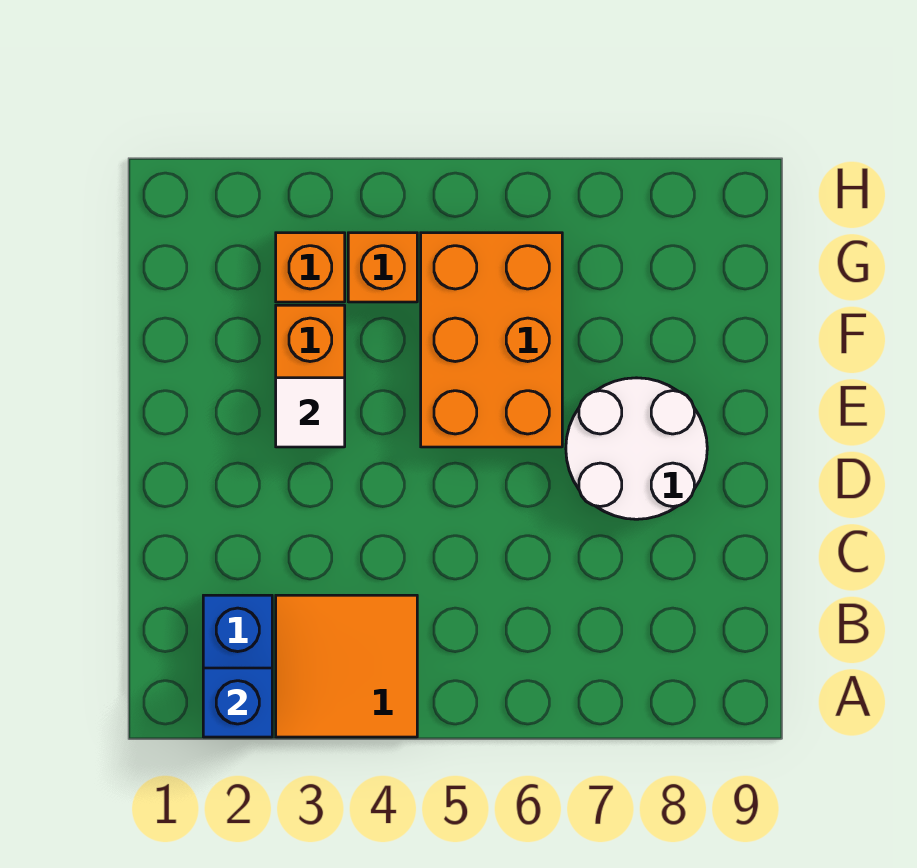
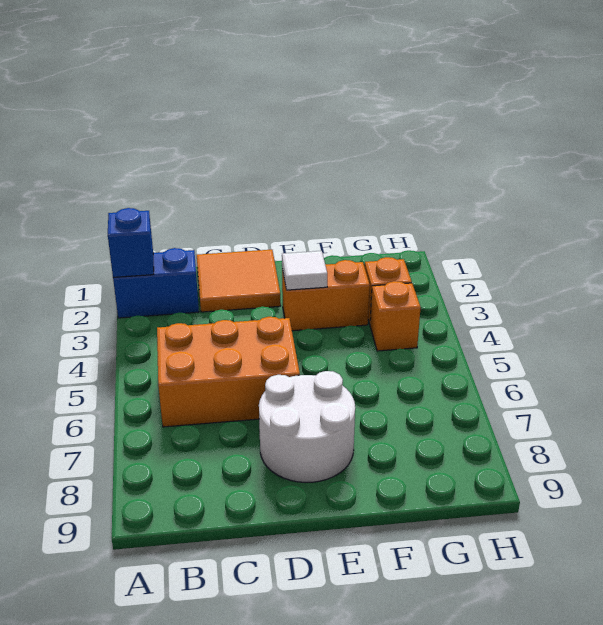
orange 2x2 tile [276,595,417,737] -> orange 2x2 tile moved to [197,250,281,312]
orange 2x3 brick [421,233,562,447] -> orange 2x3 brick moved to [157,317,300,427]

